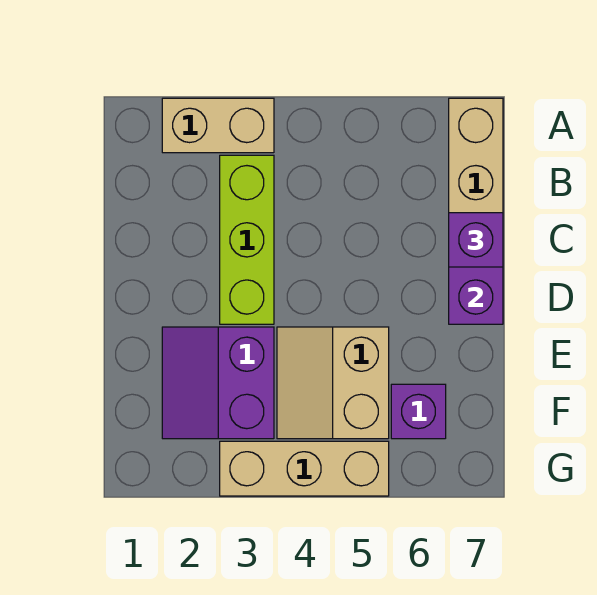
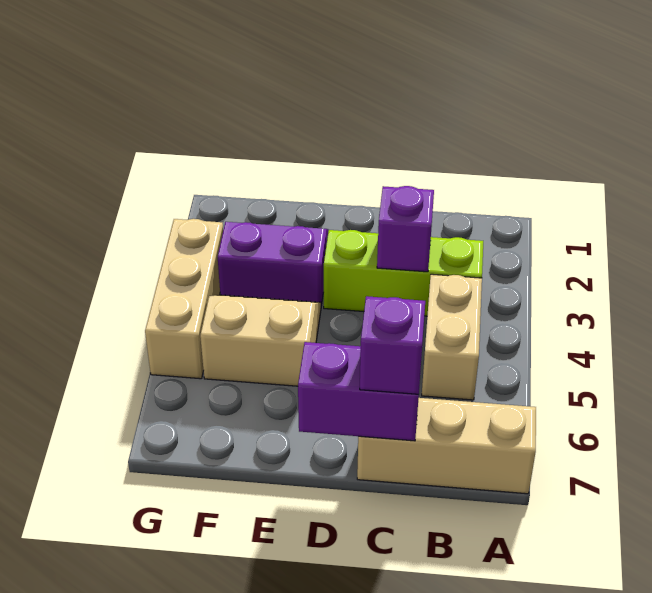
tan 1x2 brick [162,98,274,153] -> tan 1x2 brick moved to [422,274,482,400]
purple 1x1 brick [391,384,446,439] -> purple 1x1 brick moved to [377,186,434,272]

